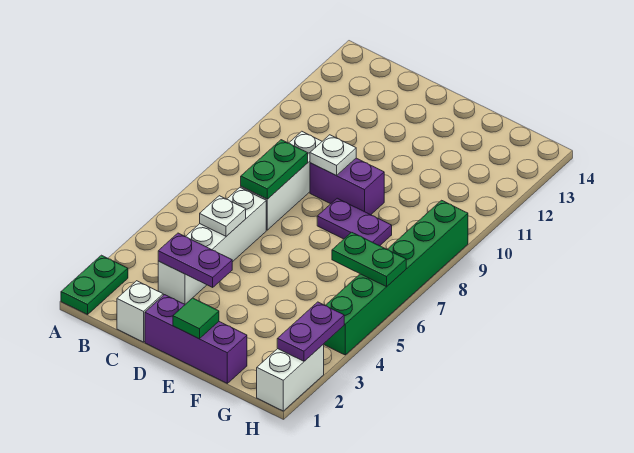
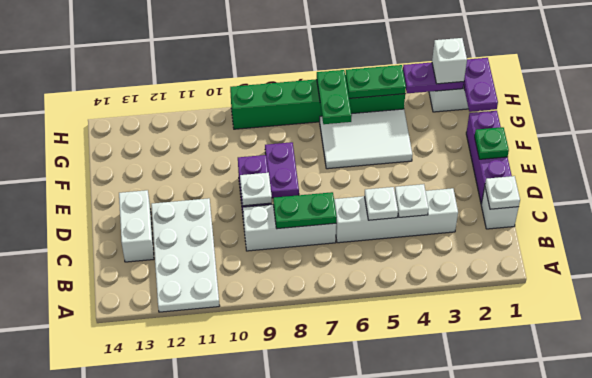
green 1x2 plate [61,255,128,315] -> green 1x2 plate moved to [345,65,406,98]
none -> white 2x4 plate [151,198,220,312]
none -> white 1x1 plate [485,176,520,209]
purple 1x2 plate [158,233,232,287] -> purple 1x2 plate moved to [464,58,498,112]
none -> white 1x1 plate [395,184,429,217]
none -> white 1x2 brick [119,190,154,262]
green 1x1 tile [173,298,219,339] -> green 1x1 plate [475,127,509,159]
none -> white 2x3 tile [320,109,412,169]
none -> white 1x1 brick [432,38,467,84]

